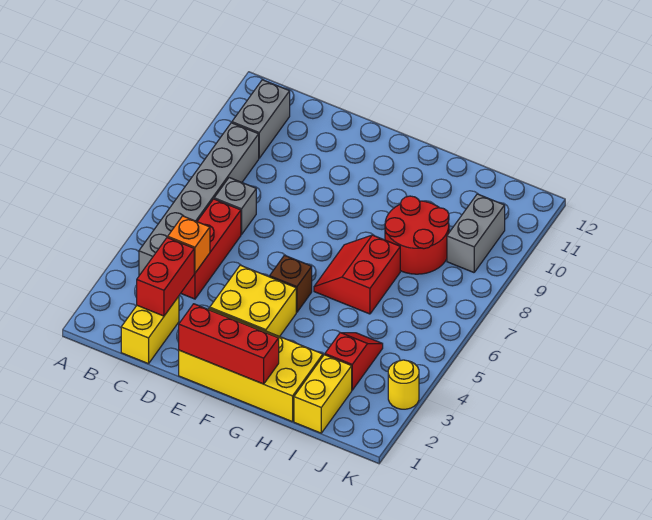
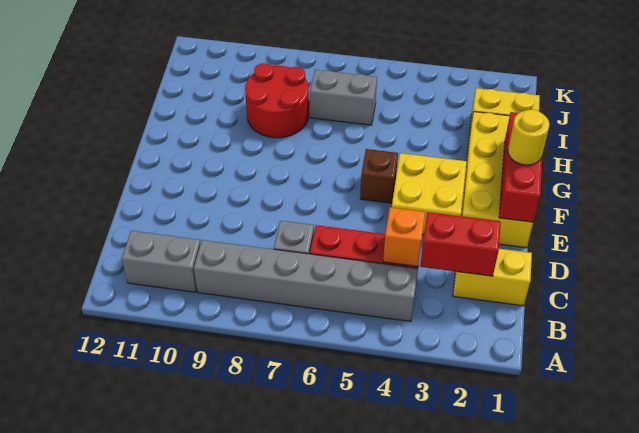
red 2x2 slope [314,235,400,314] -> none
red 1x2 slope [325,333,383,390] -> none
grey 1x2 brick [447,194,505,272] -> grey 1x2 brick moved to [310,70,377,125]
yellow 1x1 round brick [388,360,419,409] -> yellow 1x1 round brick moved to [508,109,550,165]

